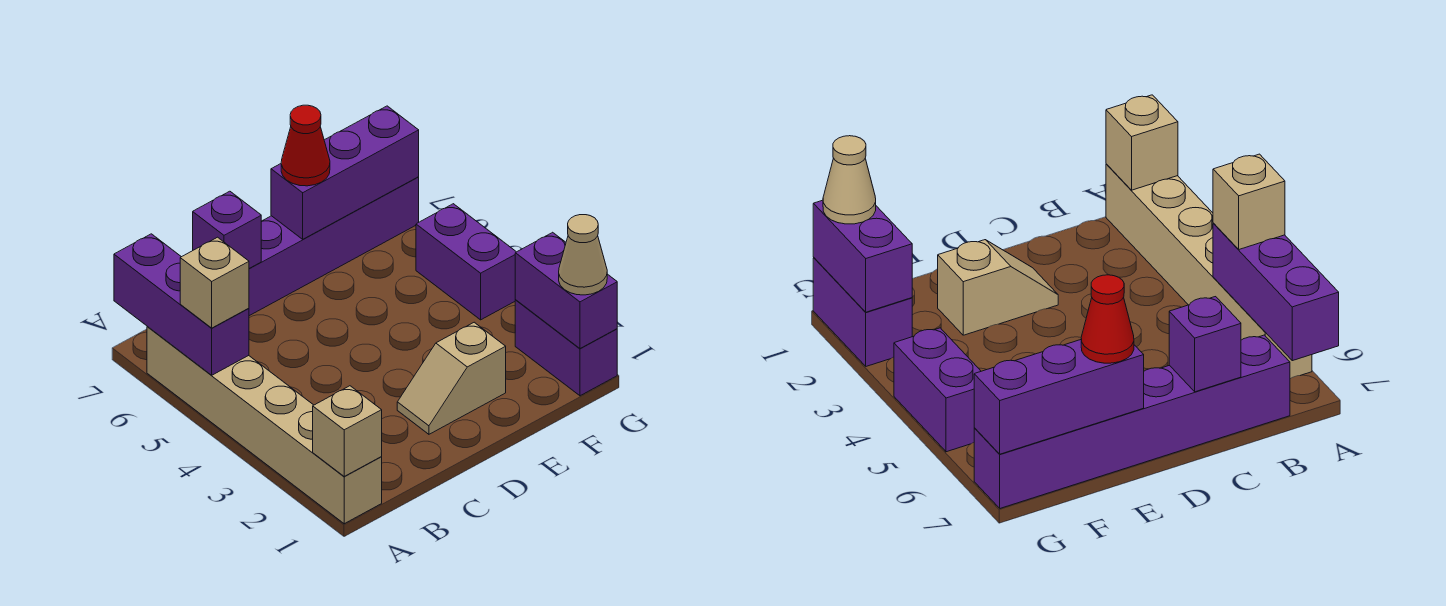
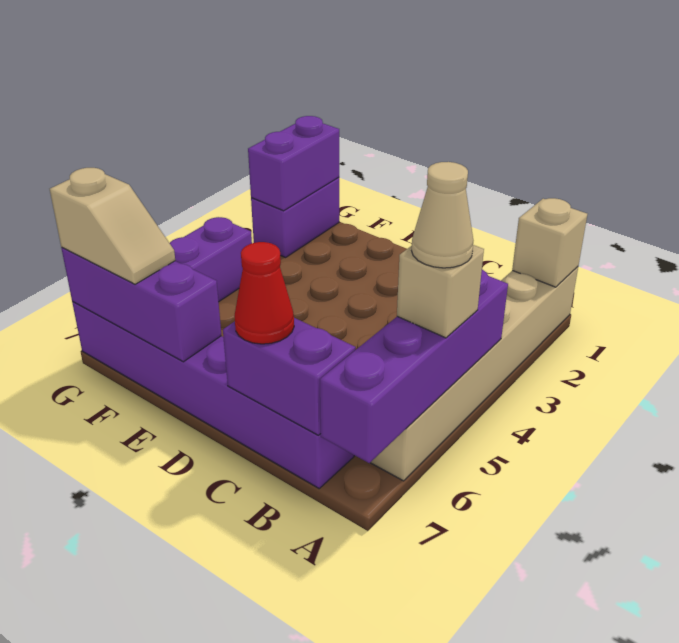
purple 1x3 brick [114,234,249,375] -> purple 1x4 brick [320,270,508,463]
purple 1x1 brick [193,191,261,268] -> purple 1x2 brick [223,318,356,435]
tan 1x2 slope [397,322,506,434] -> tan 1x2 slope moved to [50,168,175,284]
red 1x1 cone [281,105,330,186] -> red 1x1 cone moved to [234,242,294,344]
tan 1x1 cone [559,215,607,295] -> tan 1x1 cone moved to [412,162,473,268]

